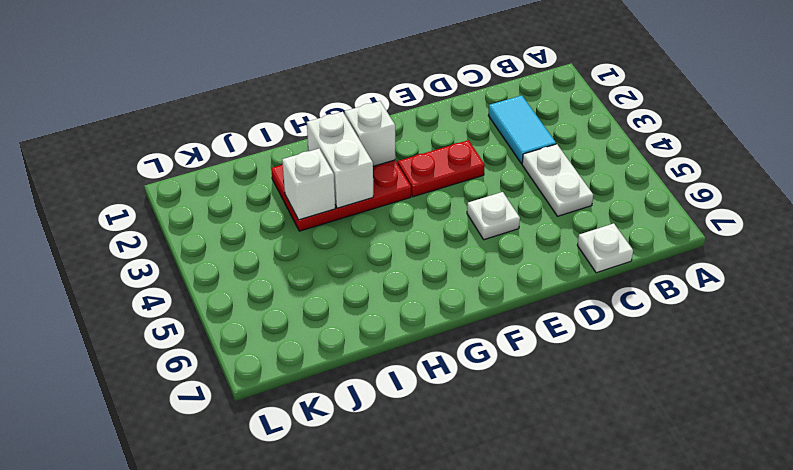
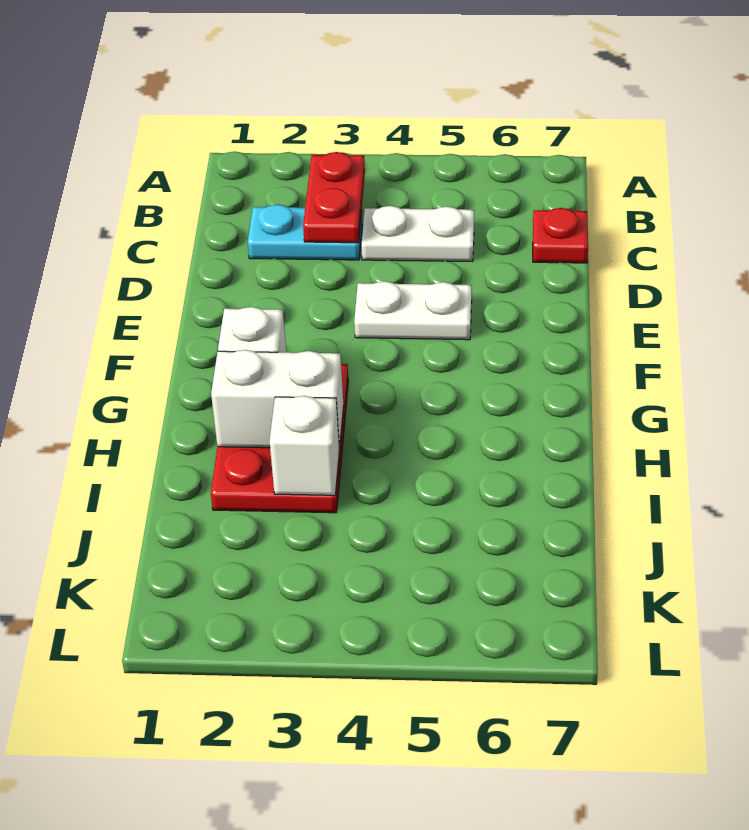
cyan 1x2 tile [488,95,556,164] -> cyan 1x2 plate [248,204,362,260]
white 1x1 plate [577,223,633,273] -> red 1x1 plate [533,208,588,263]
red 1x2 plate [398,140,485,197] -> red 1x2 plate moved to [303,152,365,243]
white 1x1 plate [467,192,520,240] -> white 1x2 plate [354,281,472,340]

